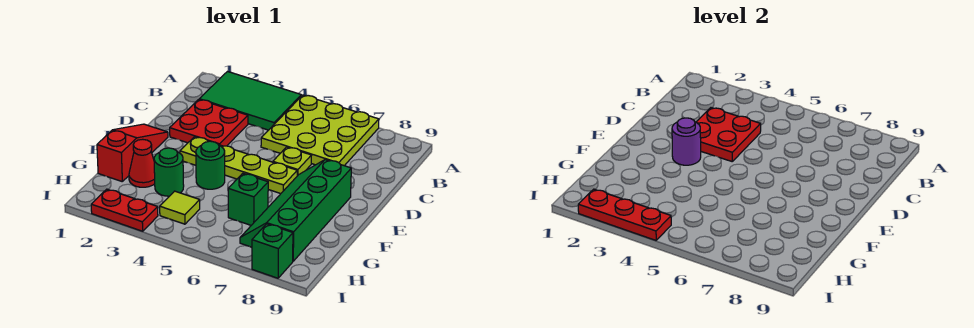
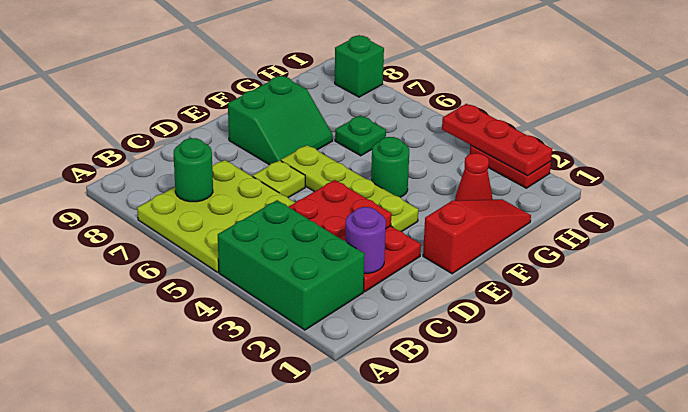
green 2x3 tile [199,72,301,130] -> green 2x3 brick [218,200,365,330]
red 1x3 slope [97,124,168,181] -> red 1x3 slope turned to [423,199,531,274]
purple 1x1 round brick [672,118,701,165] -> purple 1x1 round brick moved to [345,207,386,273]
green 2x4 slope [240,160,351,261] -> green 2x2 slope [228,75,333,165]
green 1x1 round brick [154,148,184,196] -> green 1x1 round brick moved to [173,138,213,202]
green 1x1 brick [228,173,268,225] -> green 1x1 plate [335,115,386,156]
lime 1x1 tile [160,191,200,224] -> none

